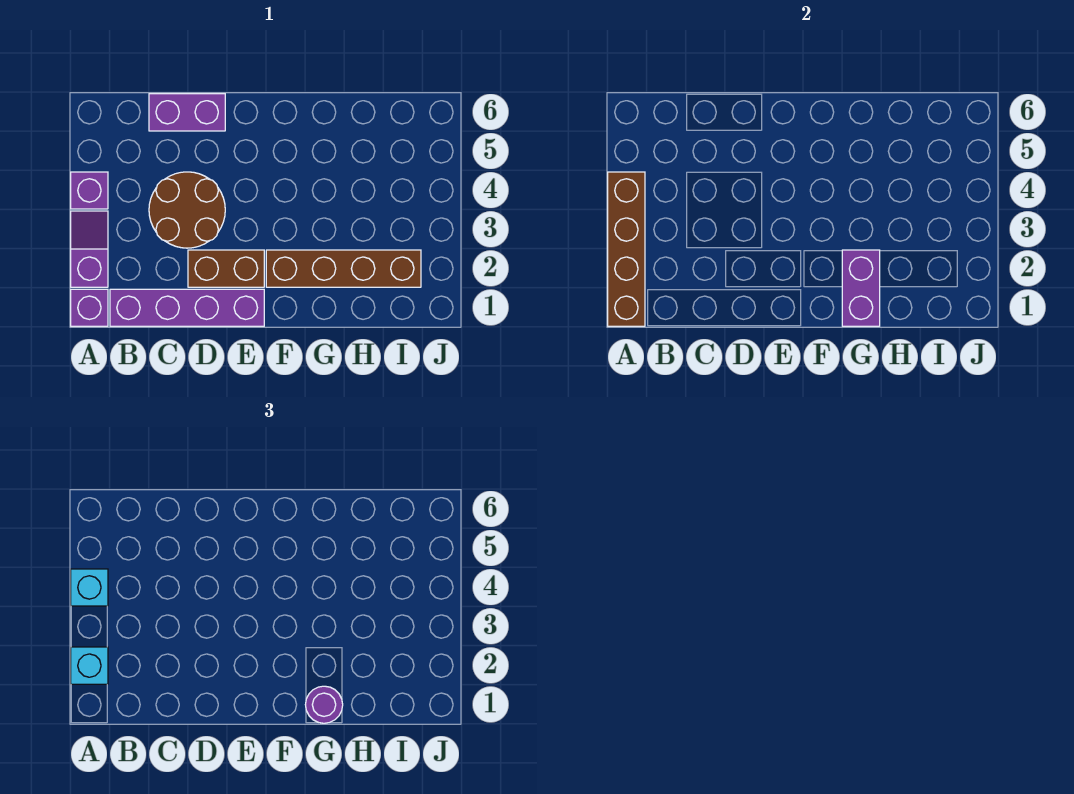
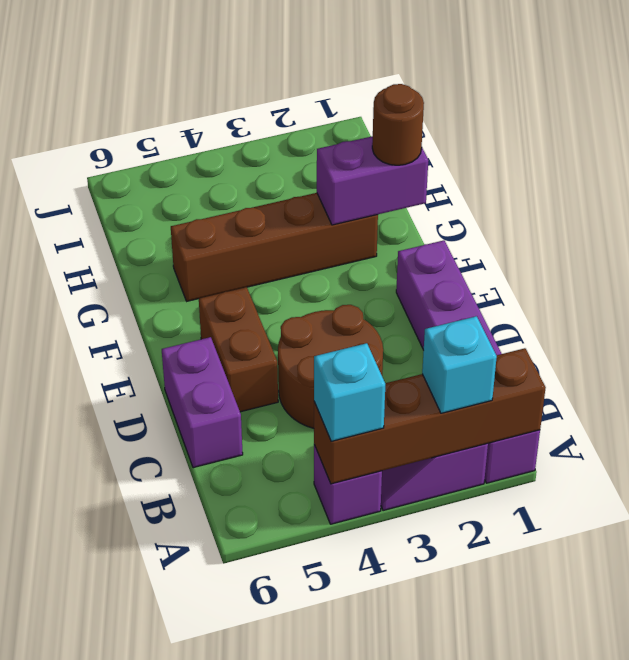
brown 1x2 brick [188,250,264,287] -> brown 1x2 brick moved to [199,287,278,412]
brown 1x4 brick [266,250,421,287] -> brown 1x4 brick turned to [171,193,378,301]
purple 1x1 round brick [305,686,343,723] -> brown 1x1 round brick [372,84,424,165]

